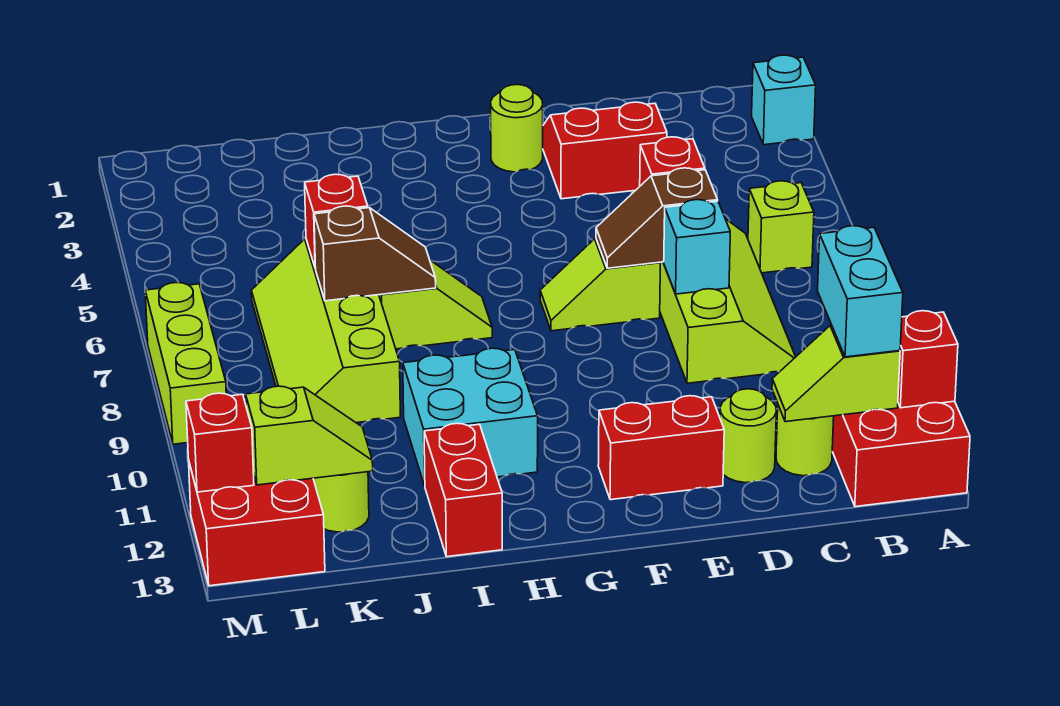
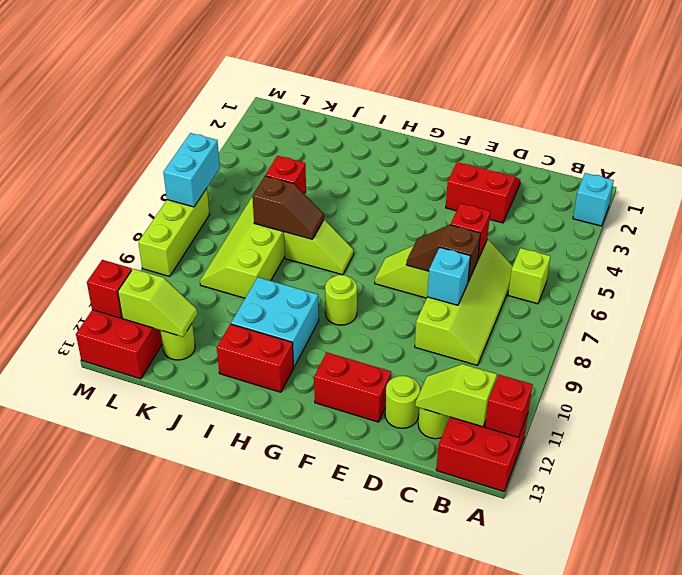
cyan 1x2 brick [818,226,903,357] -> cyan 1x2 brick moved to [163,133,220,207]
lime 1x1 round brick [491,85,543,172] -> lime 1x1 round brick moved to [325,275,357,325]
red 1x2 brick [424,423,502,557] -> red 1x2 brick turned to [217,324,294,392]

